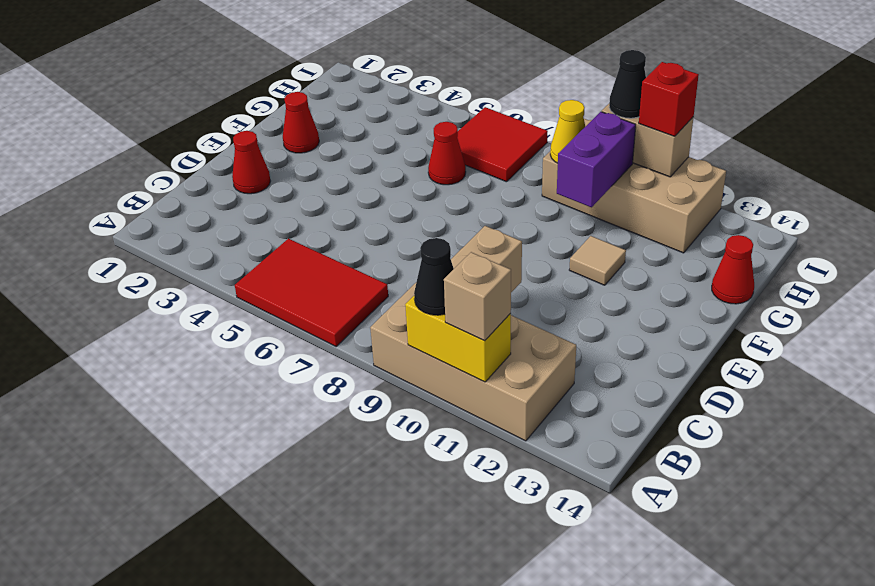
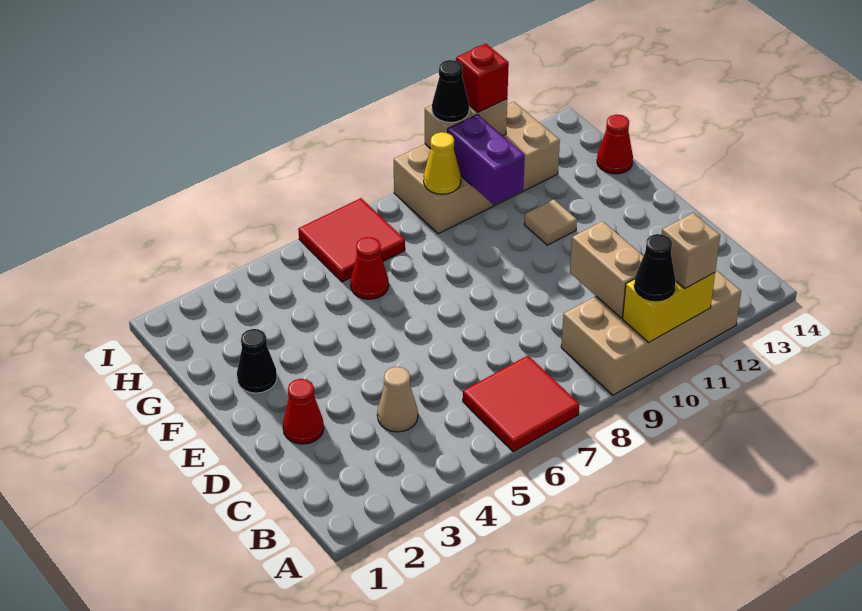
red 2x3 tile [235,239,388,346] -> red 2x2 tile [463,356,579,452]
none -> tan 1x1 cone [377,367,418,432]
red 1x1 cone [283,92,319,153] -> black 1x1 cone [237,329,277,393]

